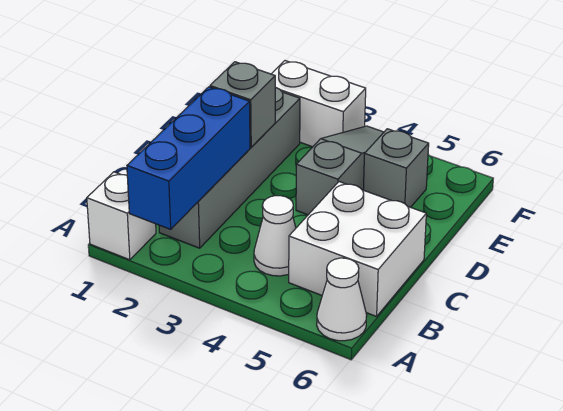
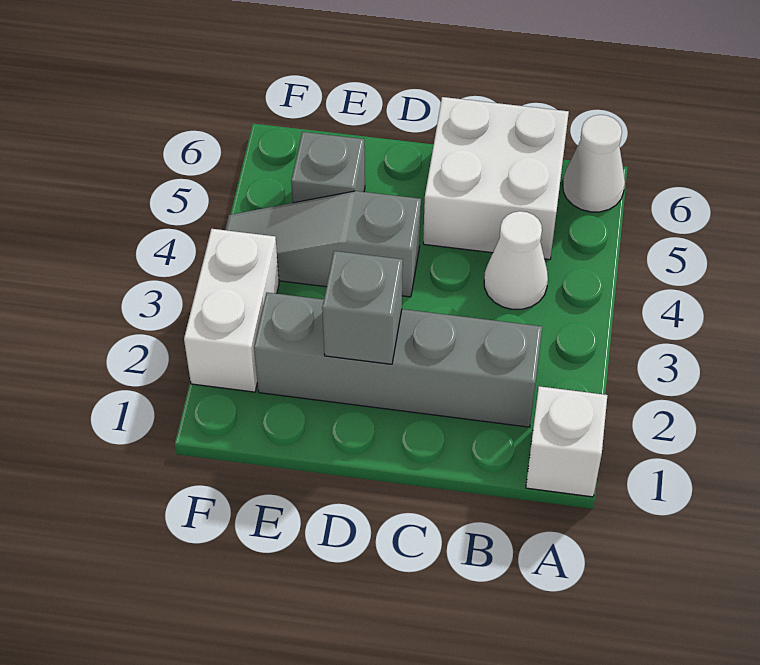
blue 1x3 brick [127,87,250,229] -> none

